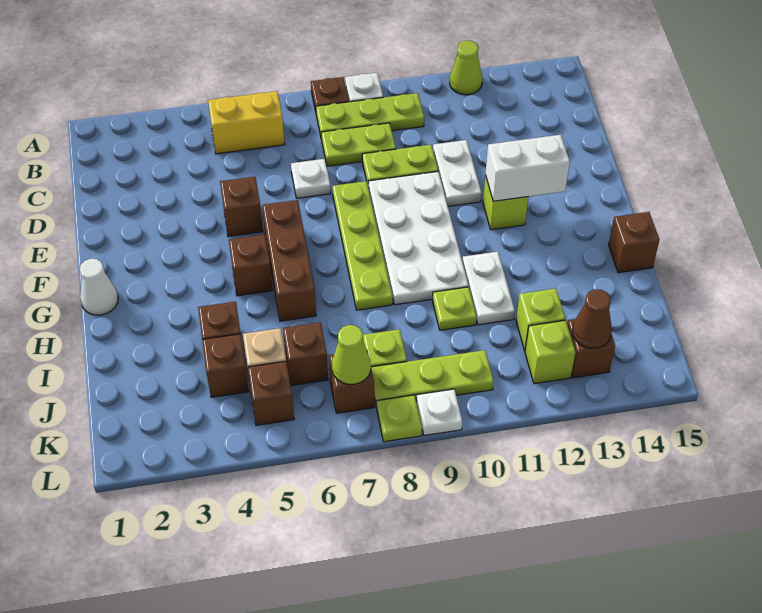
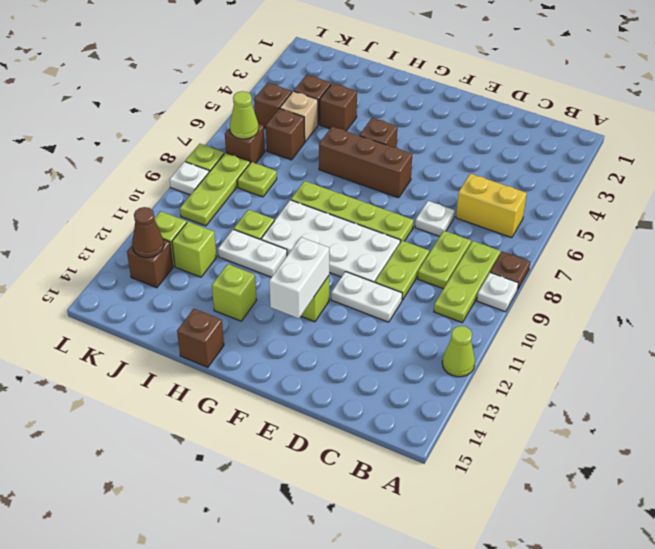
yellow 1x2 brick [208,91,285,154] -> yellow 1x2 brick turned to [456,174,527,238]
brown 1x1 brick [220,177,263,237] -> none
white 1x1 cone [80,259,118,315] -> none
none -> lime 1x1 brick [212,264,256,321]

